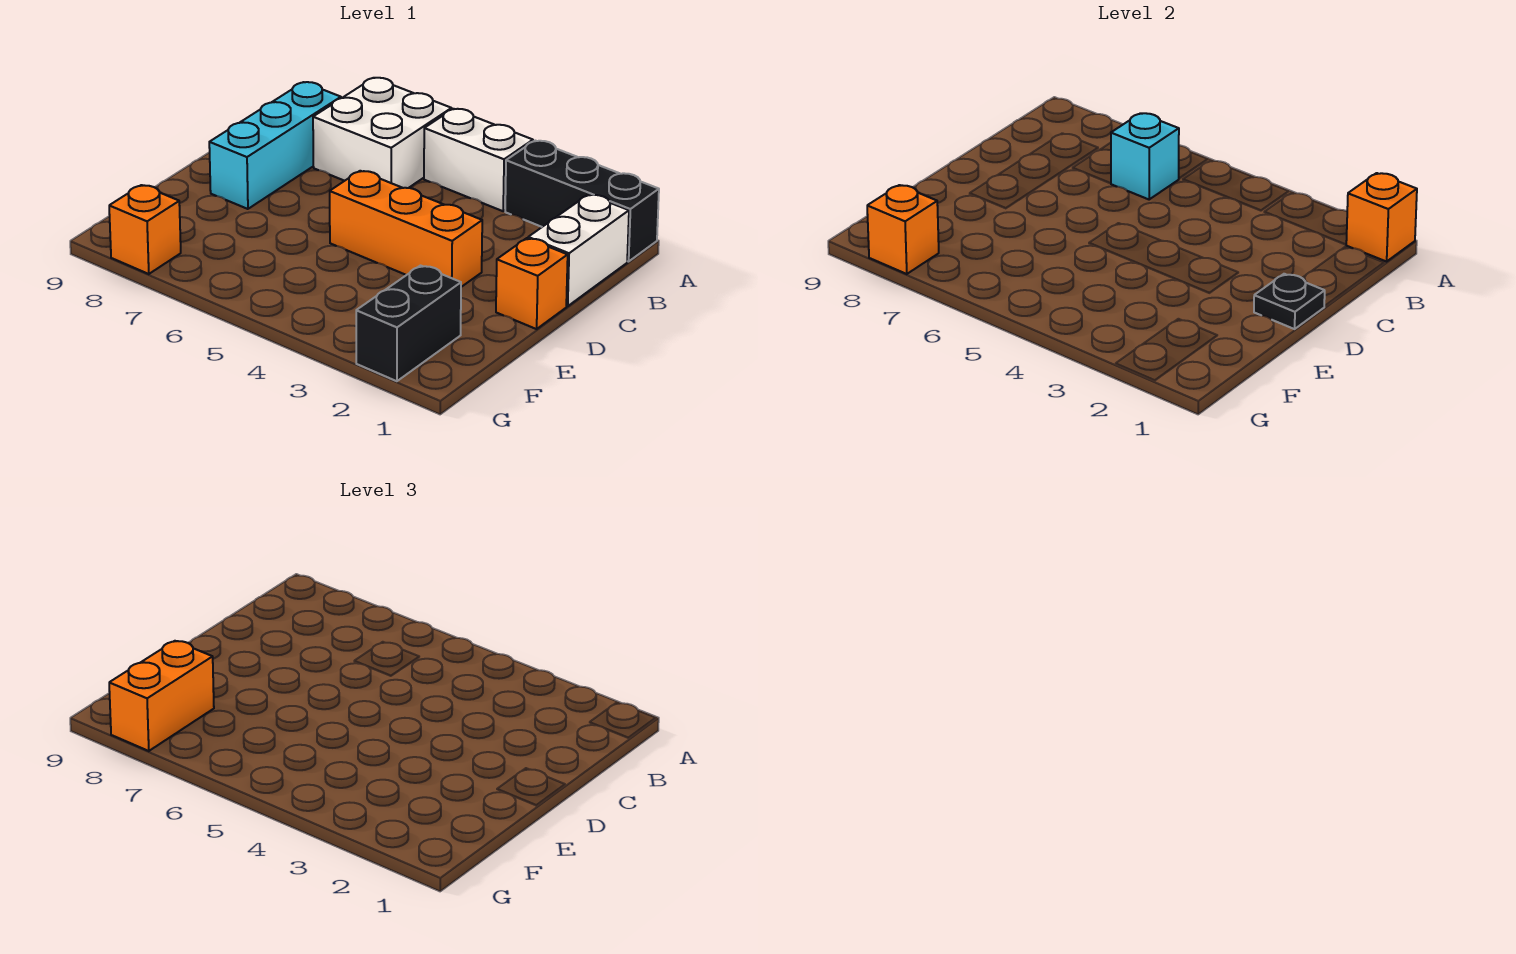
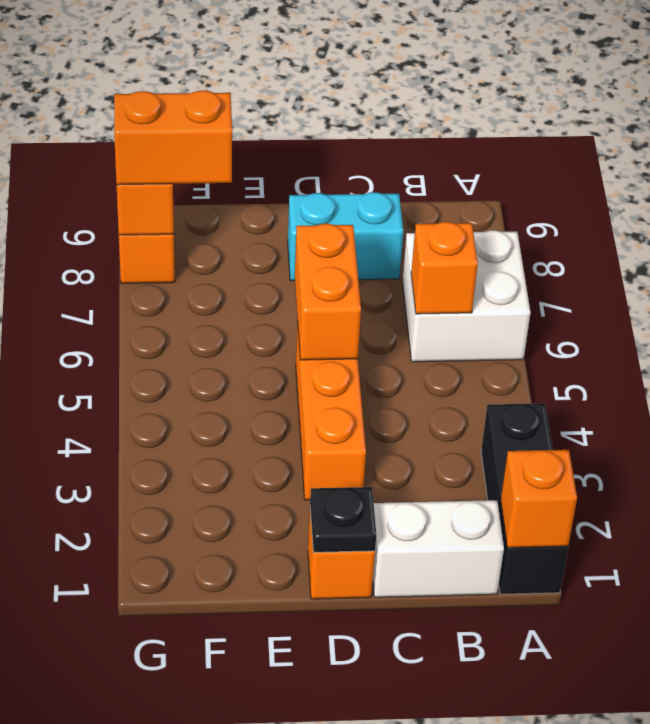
white 1x2 brick [424,109,533,211] -> none
cyan 1x1 brick [1111,113,1179,199] -> orange 1x1 brick [411,222,478,314]
cyan 1x3 brick [209,82,341,209] -> cyan 1x2 brick [288,192,403,281]
none -> orange 1x2 brick [295,224,361,360]
black 1x2 brick [356,266,461,381] -> none

